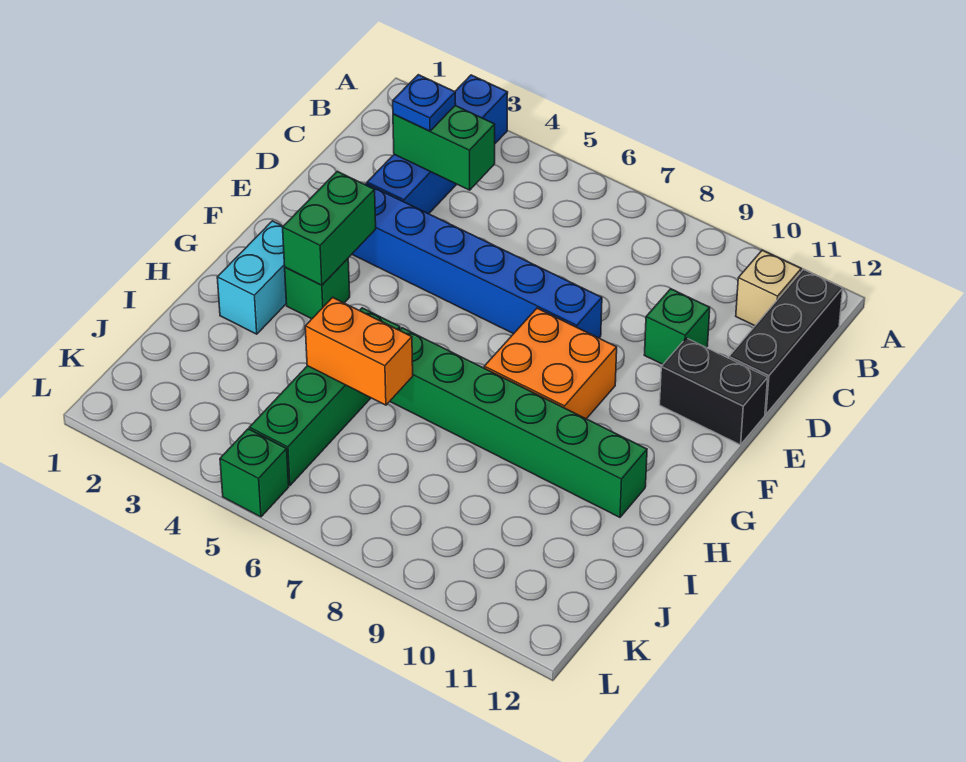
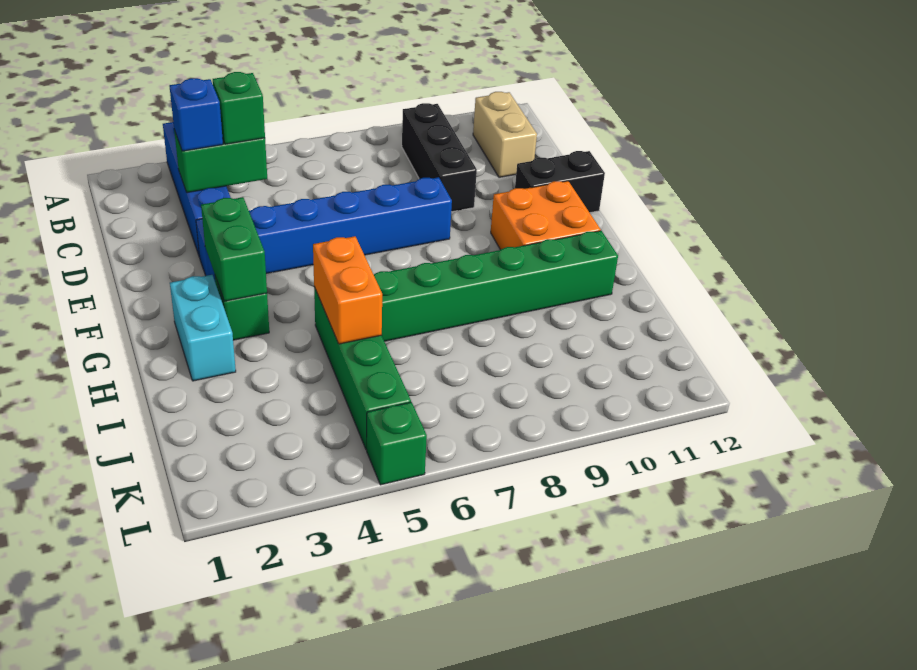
tan 1x1 brick [736,250,801,326] -> tan 1x2 brick [473,92,537,177]
black 1x3 brick [729,270,843,414] -> black 1x3 brick moved to [402,103,477,212]
blue 1x1 plate [393,75,456,131] -> blue 1x1 brick [169,78,223,151]
green 1x1 brick [644,289,710,364] -> green 1x1 brick moved to [213,72,265,144]
orange 2x2 brick [484,308,617,419] -> orange 2x2 brick moved to [491,181,601,250]
orange 1x2 brick [305,297,413,405] -> orange 1x2 brick turned to [313,236,382,344]

